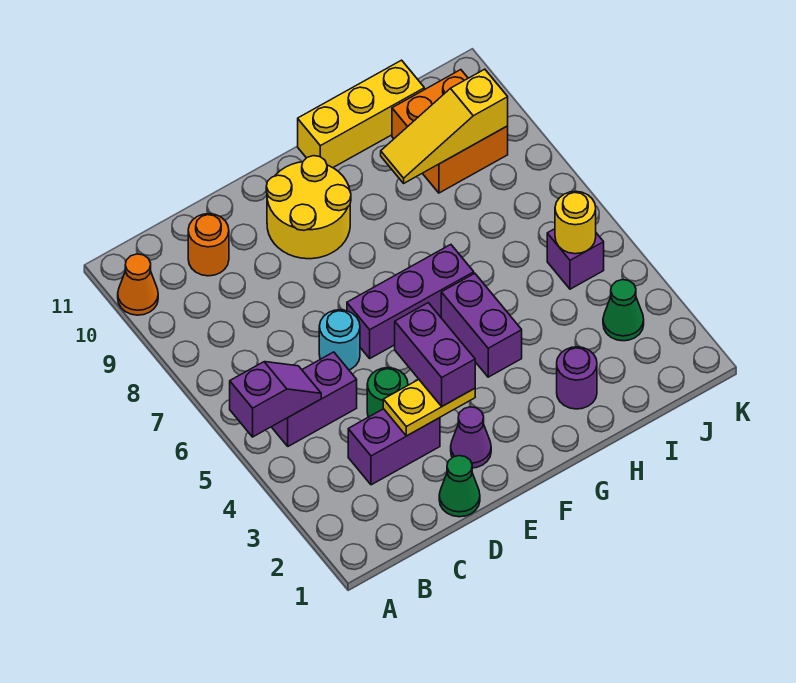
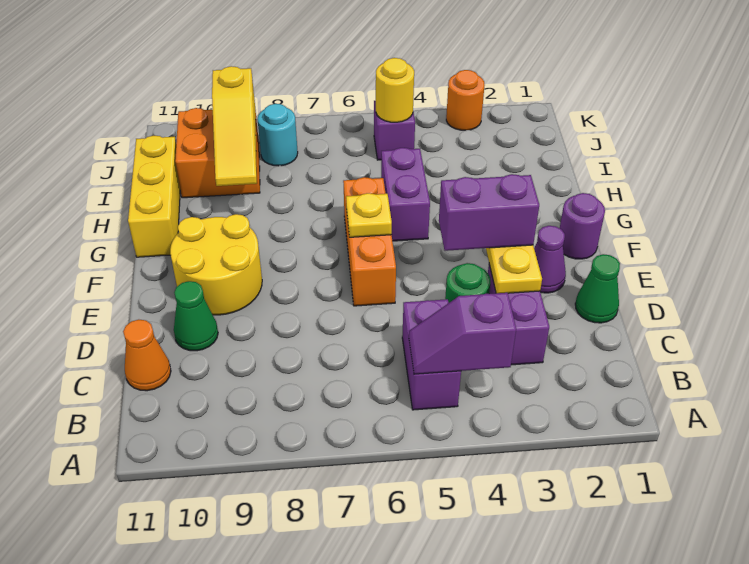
purple 1x2 slope [230,362,321,437] -> purple 1x2 slope turned to [409,293,516,374]
orange 1x1 cone [118,254,158,315] -> orange 1x1 cone moved to [123,320,171,391]
orange 1x1 round brick [188,214,229,276] -> orange 1x1 round brick moved to [446,70,485,130]
cyan 1x1 round brick [319,310,360,370] -> cyan 1x1 round brick moved to [257,104,298,166]
purple 1x3 brick [347,245,474,358] -> orange 1x3 brick [343,177,396,306]
none -> yellow 1x1 plate [346,193,392,237]
purple 1x2 brick [441,273,522,377] -> purple 1x2 brick turned to [381,148,430,241]
purple 1x1 round brick [557,347,597,409] -> purple 1x1 round brick moved to [560,193,605,259]
green 1x1 cone [603,280,644,341] -> green 1x1 cone moved to [174,281,218,351]

